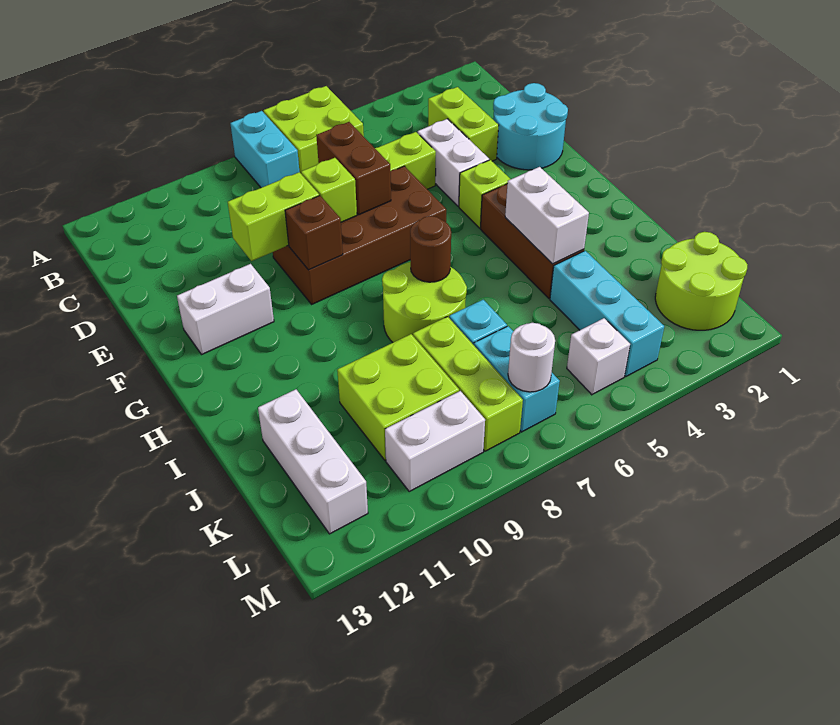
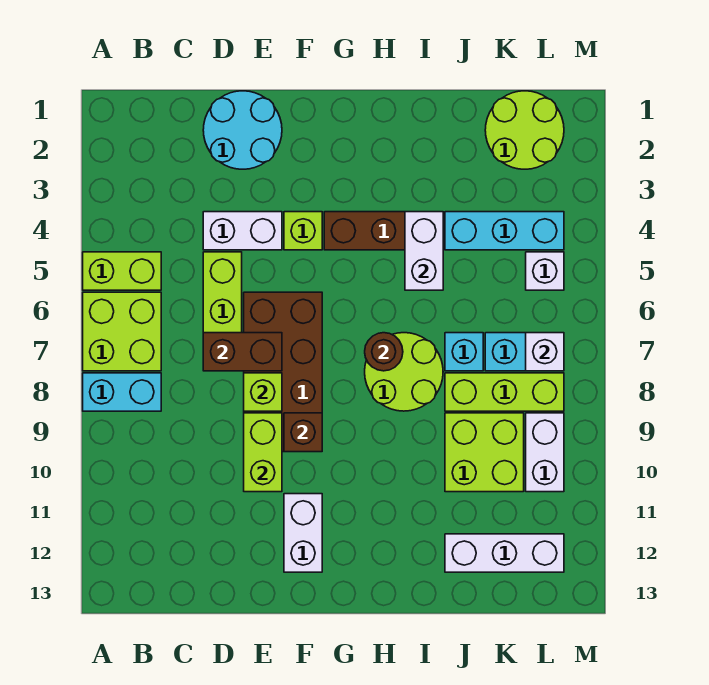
lime 1x2 brick [428,87,499,161] -> lime 1x2 brick moved to [83,252,161,290]
white 1x2 brick [505,167,589,264] -> white 1x2 brick turned to [405,212,443,290]
white 1x1 round brick [508,323,555,392] -> white 1x1 brick [526,333,564,371]

